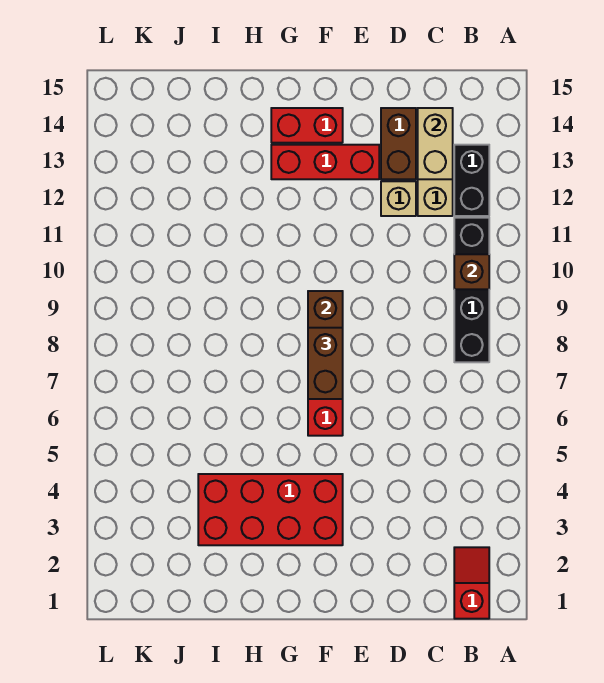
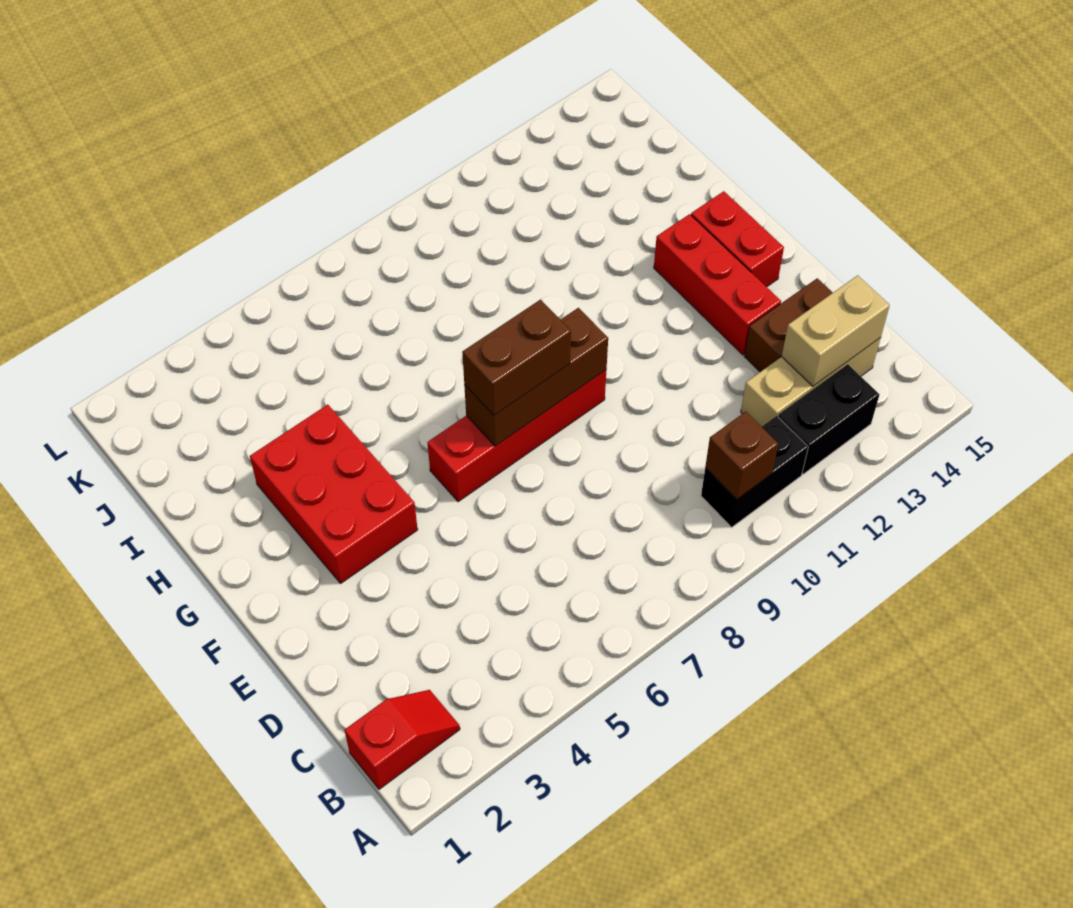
black 1x4 brick [454,218,489,362] -> black 1x2 brick [701,416,808,527]
tan 1x1 brick [381,181,416,216] -> none
red 2x4 brick [198,474,343,545] -> red 2x3 brick [250,405,418,584]

